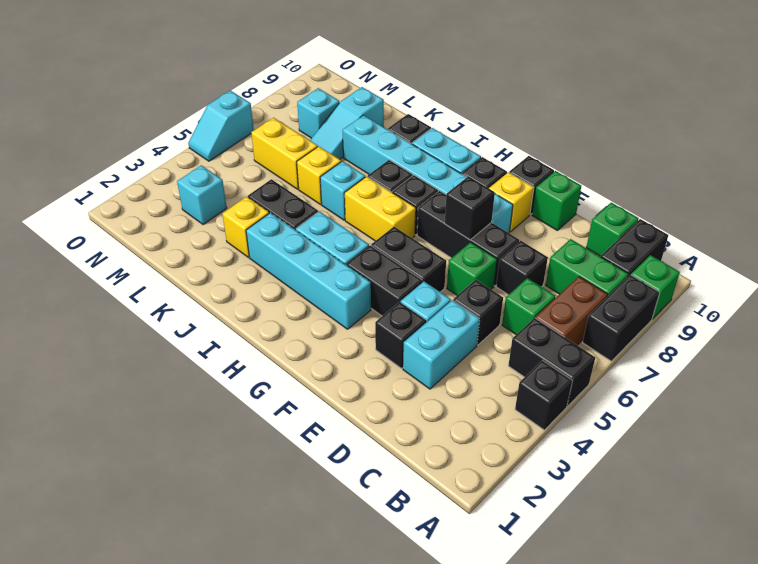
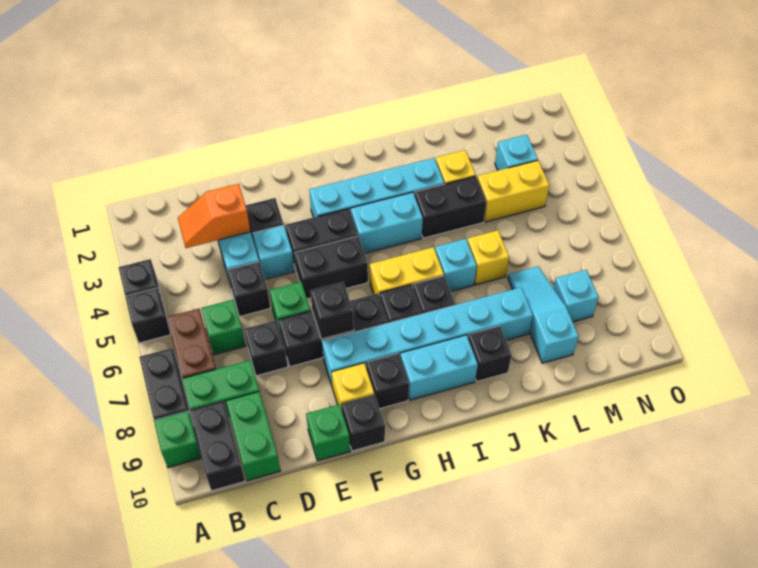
black 1x2 brick [508,318,595,406] -> black 1x1 brick [125,288,171,343]
none -> orange 1x2 slope [178,184,251,248]
green 1x1 brick [586,203,639,256] -> green 1x2 brick [226,392,280,481]
yellow 1x2 brick [251,118,318,189] -> yellow 1x2 brick moved to [477,161,549,222]
cyan 1x2 slope [188,91,254,161] -> none

